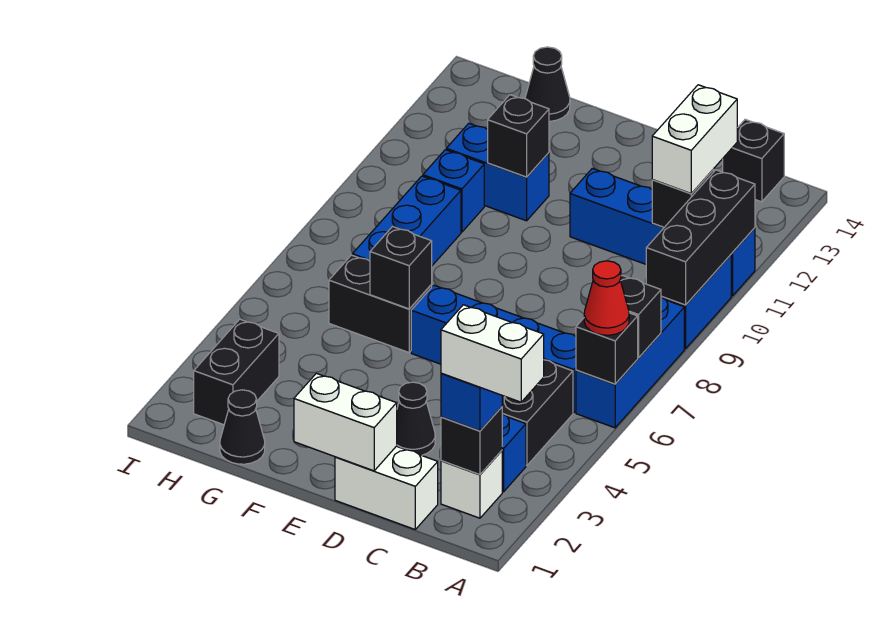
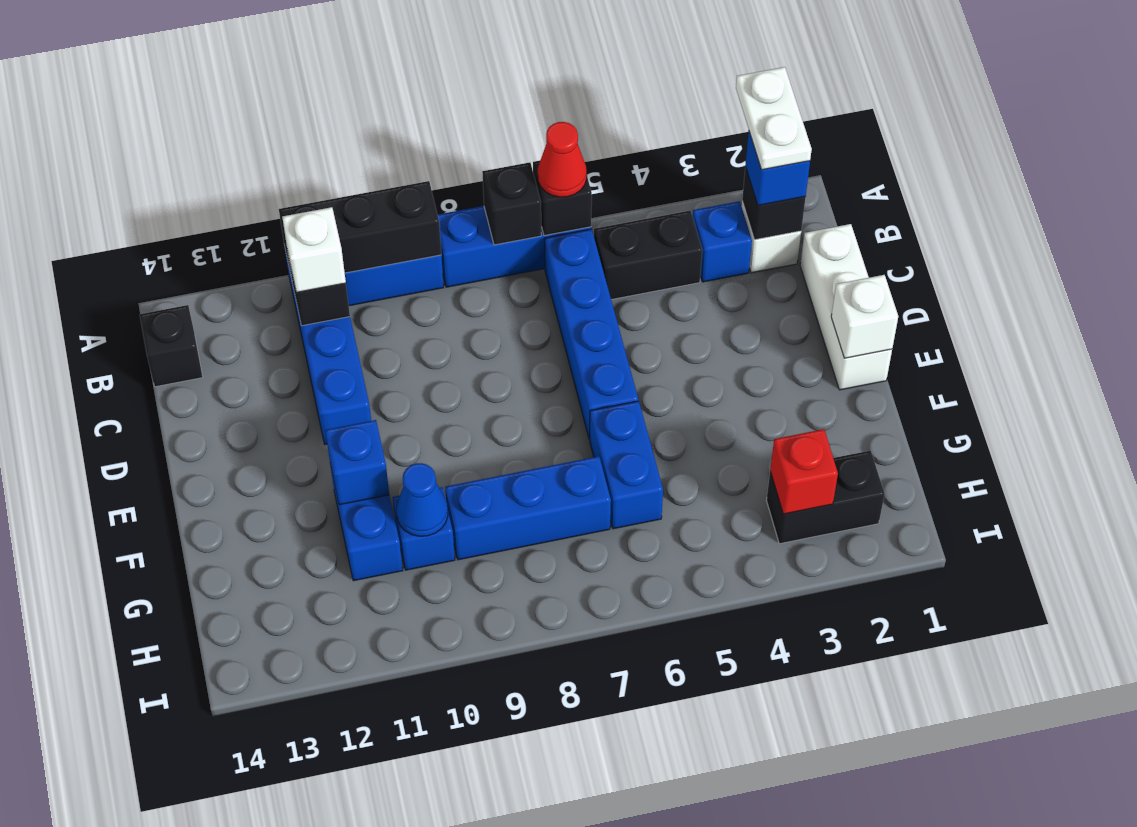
white 1x2 brick [441,305,544,402] -> white 1x2 plate [736,67,812,170]
white 1x2 brick [652,85,737,194] -> white 1x1 brick [282,207,346,292]
white 1x2 brick [335,446,438,529] -> white 1x3 brick [800,224,892,390]
white 1x2 brick [294,373,397,471] -> white 1x1 brick [831,275,898,358]
black 1x1 cone [397,382,435,455] -> none
black 1x2 brick [329,255,432,352] -> blue 1x2 brick [590,401,663,529]
black 1x1 brick [370,227,432,309] -> none
black 1x1 brick [488,95,549,177] -> blue 1x1 brick [325,420,389,505]
black 1x1 cone [220,390,265,464] -> none
none -> blue 1x1 cone [396,463,448,536]
black 1x1 cone [525,47,570,121] -> none
none -> red 1x1 brick [770,429,838,514]

